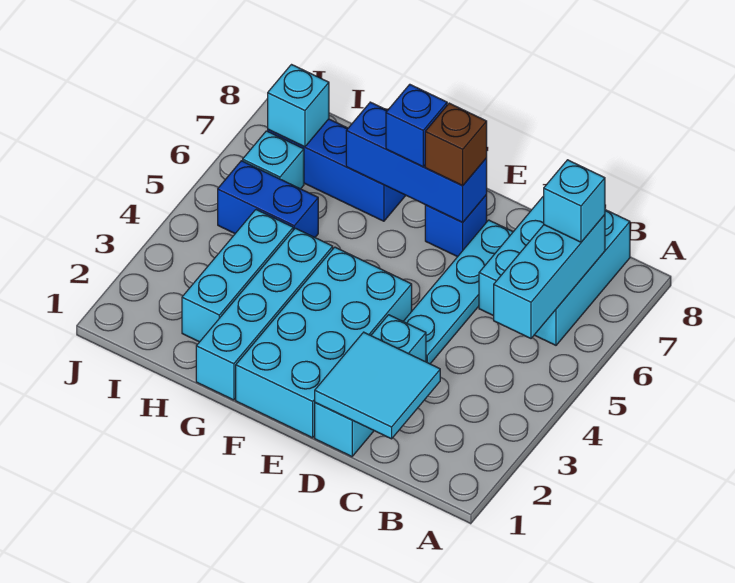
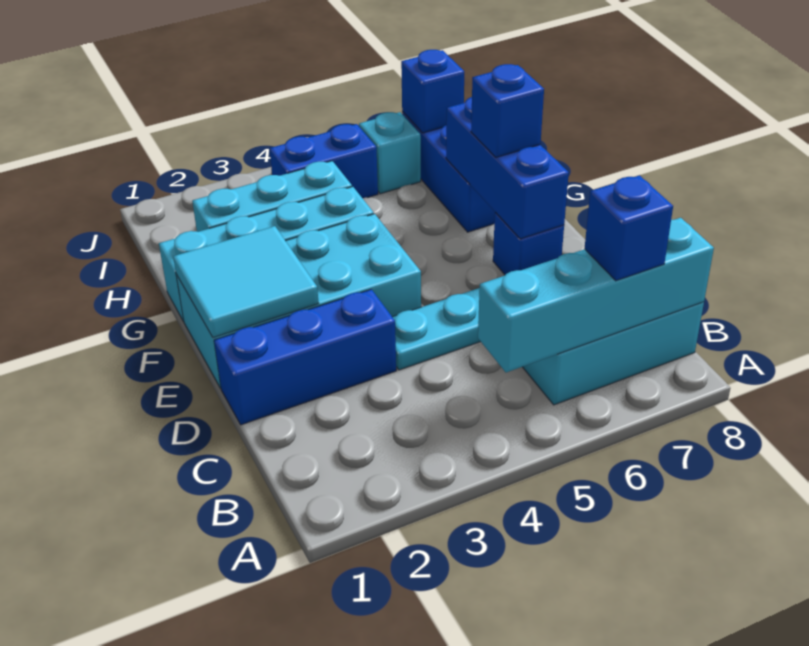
cyan 1x3 brick [494,215,605,338] -> cyan 1x4 brick [478,218,714,372]
cyan 1x1 brick [544,160,605,242] -> blue 1x1 brick [585,175,673,281]
cyan 2x2 tile [315,332,440,439] -> cyan 2x2 tile moved to [173,226,319,338]
cyan 1x3 brick [315,315,426,457] -> blue 1x3 brick [214,289,396,425]
brown 1x1 brick [425,103,487,185] -> none
blue 1x2 brick [218,161,318,237] -> blue 1x2 brick turned to [270,124,378,198]
cyan 1x1 brick [268,65,329,147] -> blue 1x1 brick [401,50,464,133]

